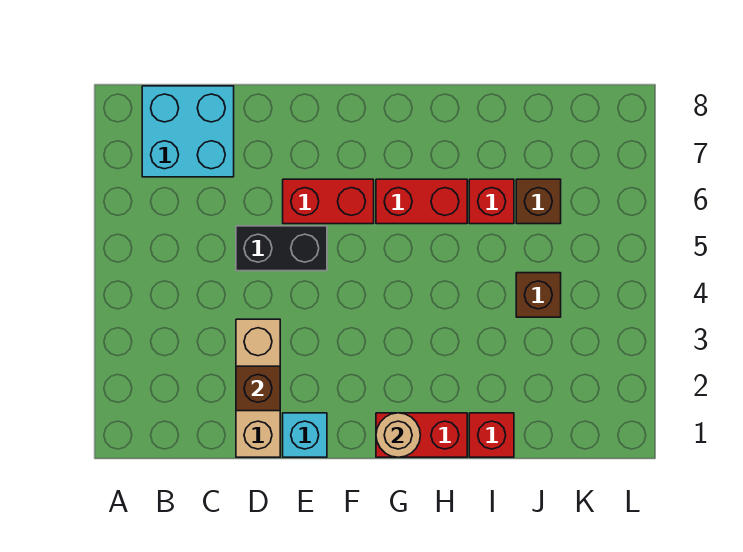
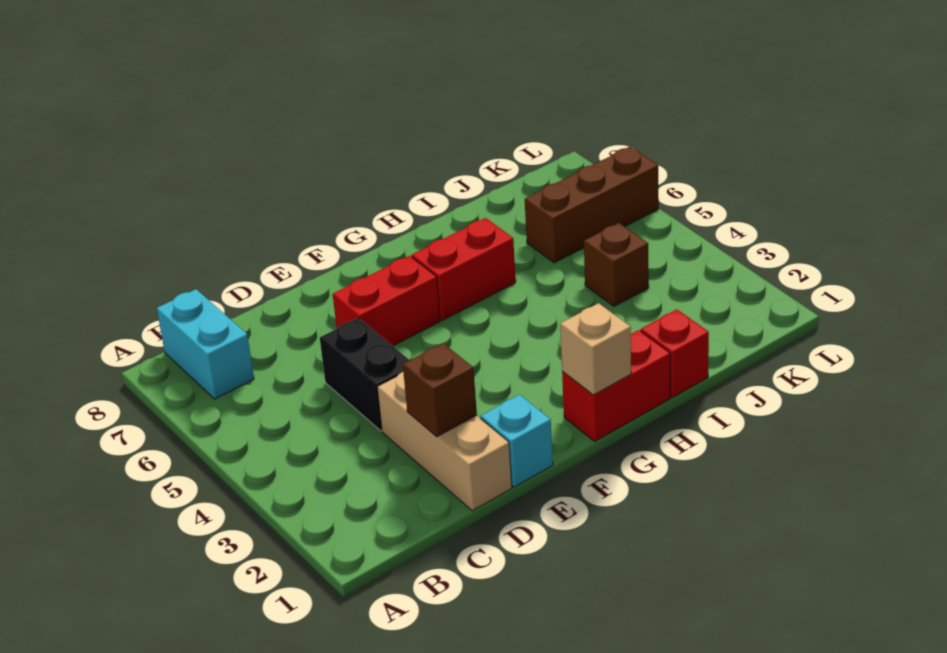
cyan 2x2 brick [142,86,234,177] -> cyan 1x2 brick [157,289,254,399]
black 1x2 brick [236,226,327,271] -> black 1x2 brick turned to [320,318,410,431]
tan 1x1 round brick [376,413,420,457] -> tan 1x1 brick [560,303,631,395]
red 1x1 brick [469,179,514,224] -> none
brown 1x1 brick [516,179,561,224] -> brown 1x3 brick [525,147,659,263]

